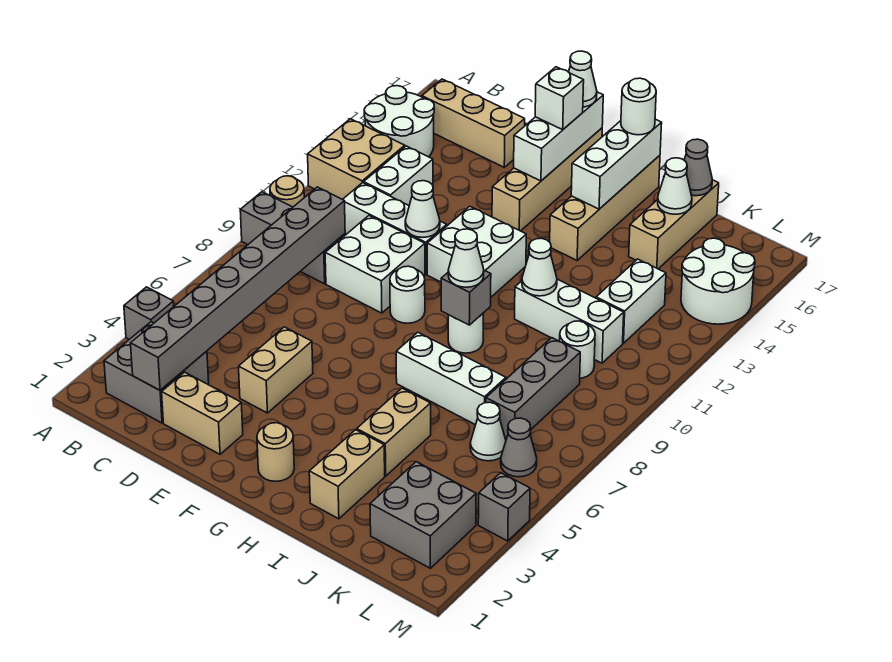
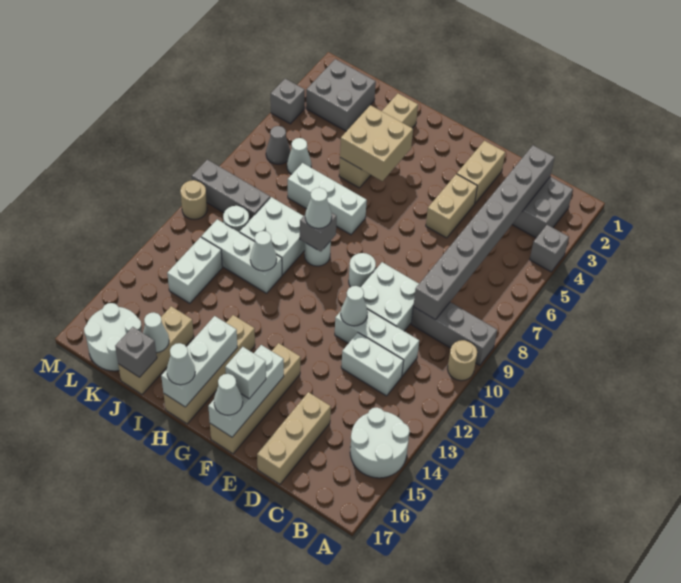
tan 2x2 brick [308,119,405,199] -> tan 2x2 brick moved to [340,105,413,181]
tan 1x3 brick [422,79,525,167] -> tan 1x3 brick turned to [257,392,331,484]
white 1x2 brick [364,146,433,205] -> white 1x2 brick turned to [341,333,404,396]
tan 1x2 brick [162,372,243,454] -> tan 1x2 brick turned to [457,141,505,203]
white 2x2 brick [427,206,526,297] -> white 2x2 brick moved to [240,197,305,275]
tan 1x1 round brick [257,423,294,481] -> tan 1x1 round brick moved to [180,180,207,220]
white 1x1 round brick [621,78,656,135] -> white 1x1 cone [167,343,195,385]
grey 1x1 cone [684,139,712,196] -> grey 1x1 brick [115,327,157,377]
grey 1x3 brick [486,338,580,439] -> grey 1x3 brick turned to [192,160,270,221]
white 2x2 round brick [681,238,755,324] -> white 2x2 round brick moved to [84,303,142,371]

